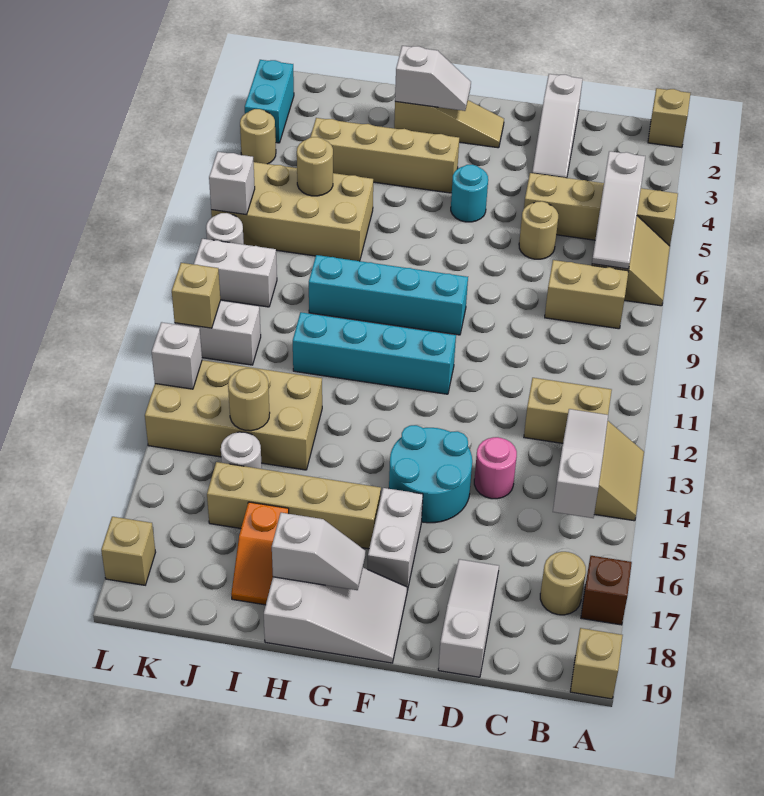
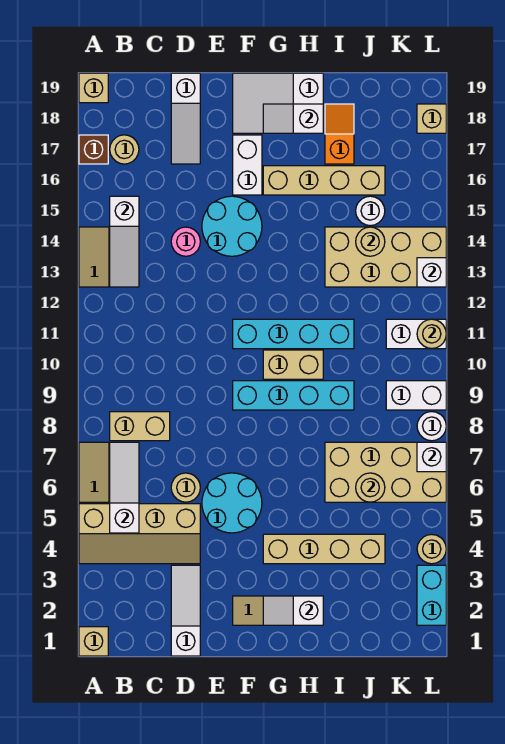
tan 1x2 brick [524,378,612,443] -> tan 1x2 brick moved to [263,350,323,379]
cyan 1x1 round brick [451,165,488,222] -> cyan 2x2 round brick [202,473,262,533]
tan 1x1 brick [172,263,220,328] -> tan 1x1 round brick [417,319,446,349]

